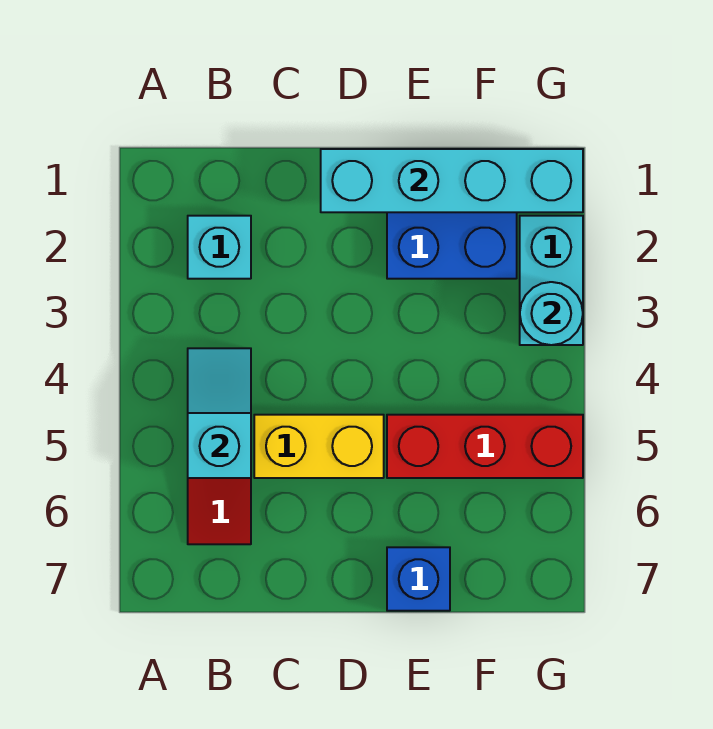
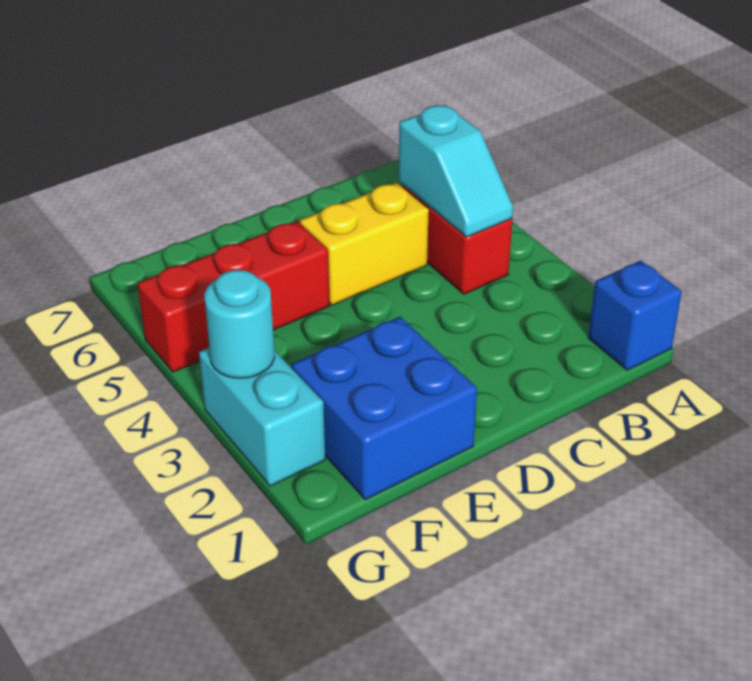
cyan 1x1 brick [188,216,251,279] -> none
cyan 1x4 brick [321,149,583,212] -> none
blue 1x1 brick [387,547,450,611] -> blue 1x1 brick moved to [588,260,682,370]

